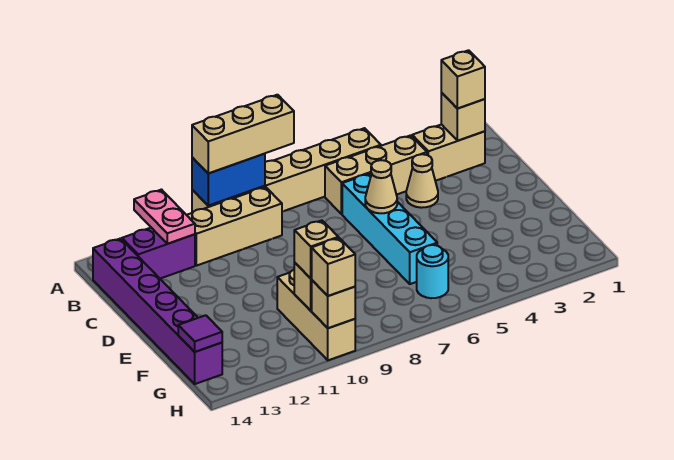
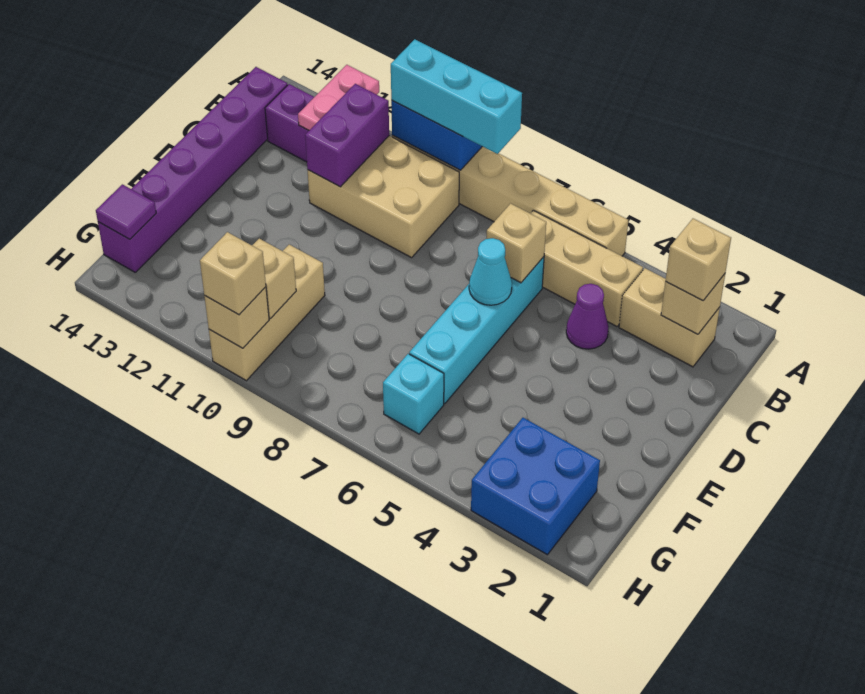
tan 1x3 brick [192,95,294,173] -> cyan 1x3 brick [391,39,522,154]
tan 1x3 brick [187,187,282,266] -> tan 2x3 brick [308,136,459,258]
none -> purple 1x2 brick [305,84,389,187]
tan 1x1 cone [406,154,438,208] -> purple 1x1 cone [566,284,609,349]
tan 1x1 cone [365,160,397,213] -> cyan 1x1 cone [469,238,512,305]
none -> blue 2x2 brick [471,418,600,555]
cyan 1x1 round brick [417,245,448,298] -> cyan 1x1 brick [383,354,444,434]
tan 1x1 brick [294,220,338,278] -> tan 1x1 brick moved to [487,203,546,283]

